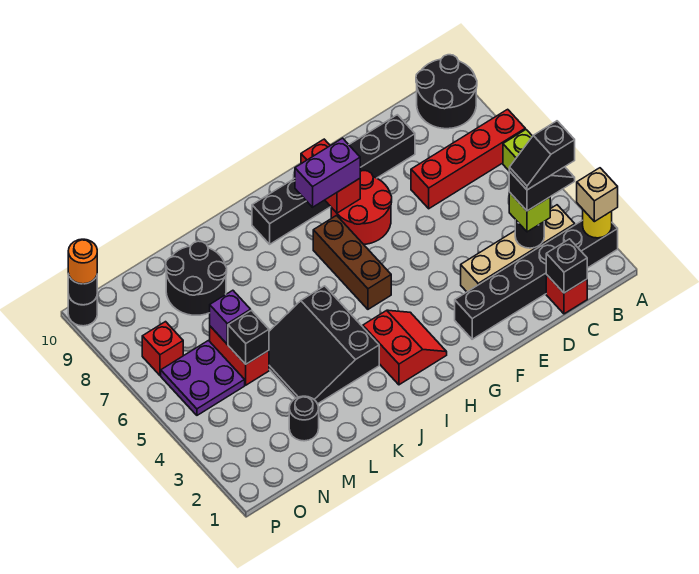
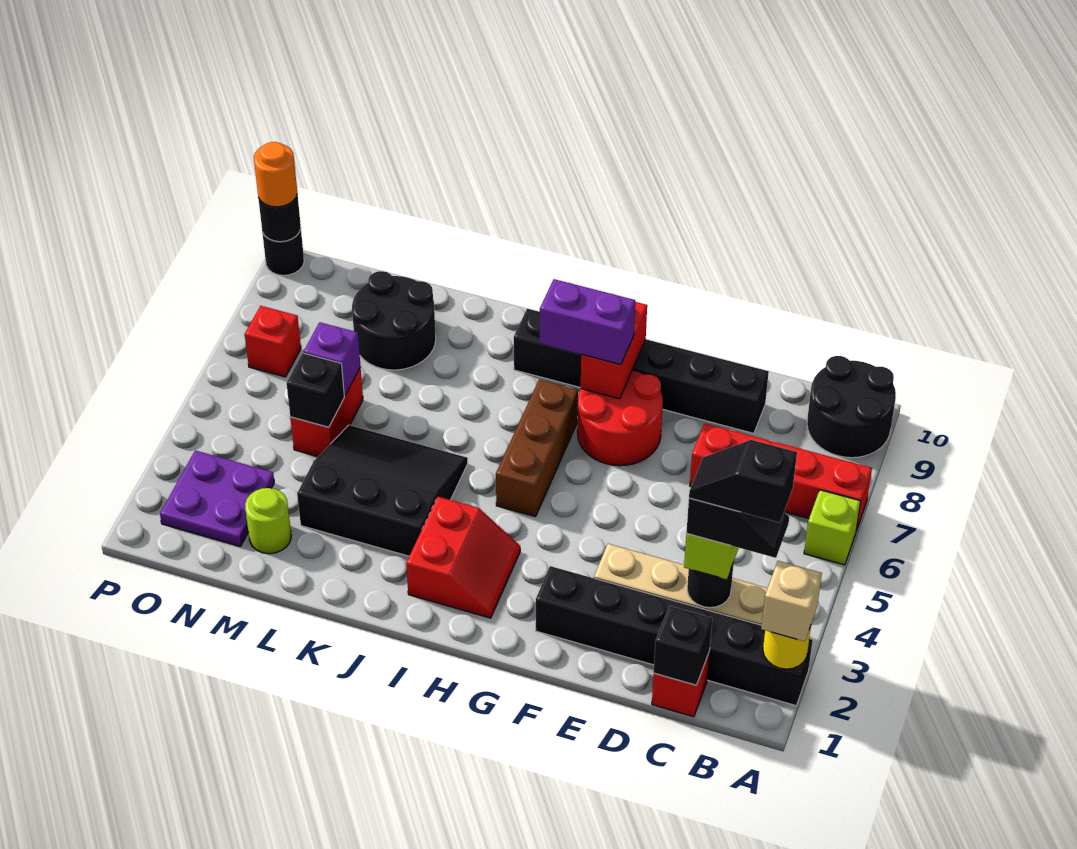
black 3x3 slope [269,286,379,404] -> black 3x3 slope turned to [297,425,468,556]
black 1x1 round brick [289,396,319,441] -> lime 1x1 round brick [245,488,291,554]
purple 2x2 plate [161,341,245,415] -> purple 2x2 plate moved to [160,450,274,547]

